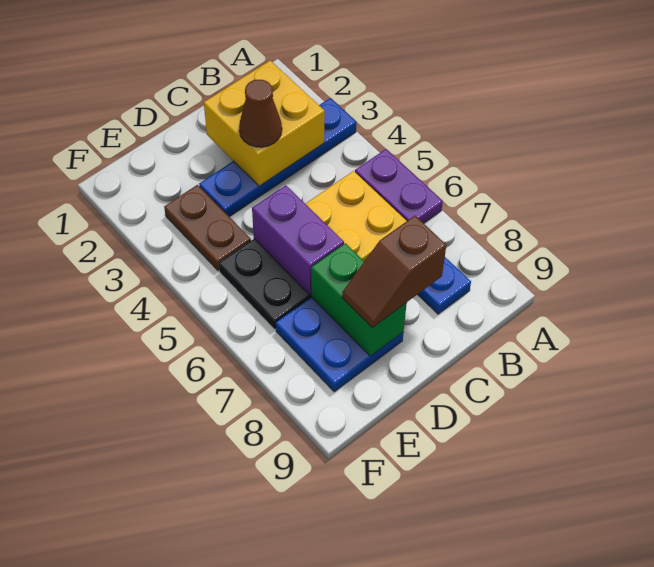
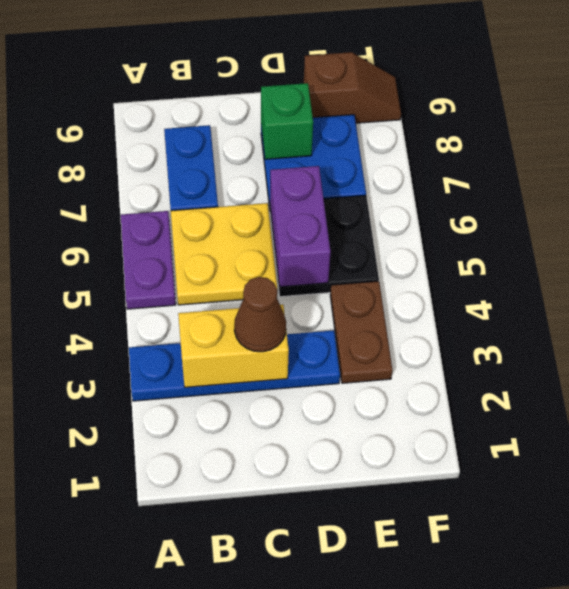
yellow 2x2 brick [204,61,325,186] -> yellow 1x2 brick [178,305,289,387]
brown 1x2 slope [342,216,446,328] -> brown 1x2 slope moved to [304,52,401,123]
green 1x2 brick [311,243,407,356] -> green 1x1 brick [261,83,313,159]

